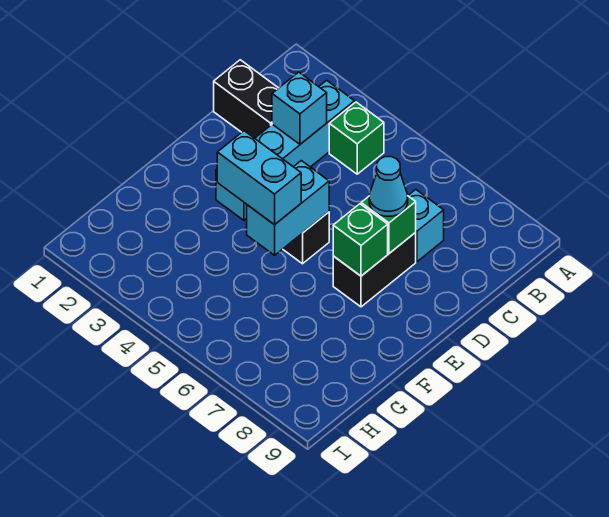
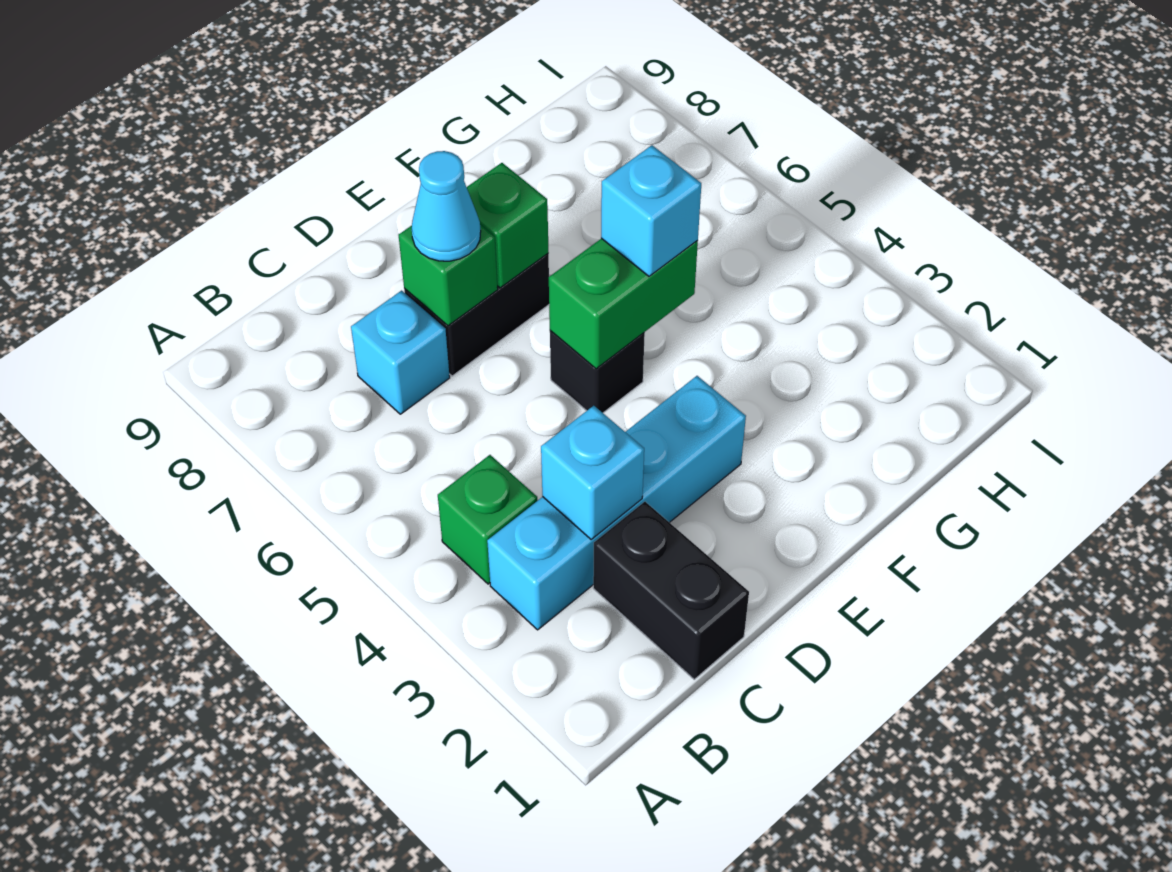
cyan 1x2 brick [247,161,329,255] -> green 1x2 brick [549,238,698,369]
cyan 1x2 brick [217,131,301,225] -> cyan 1x1 brick [601,145,701,276]

